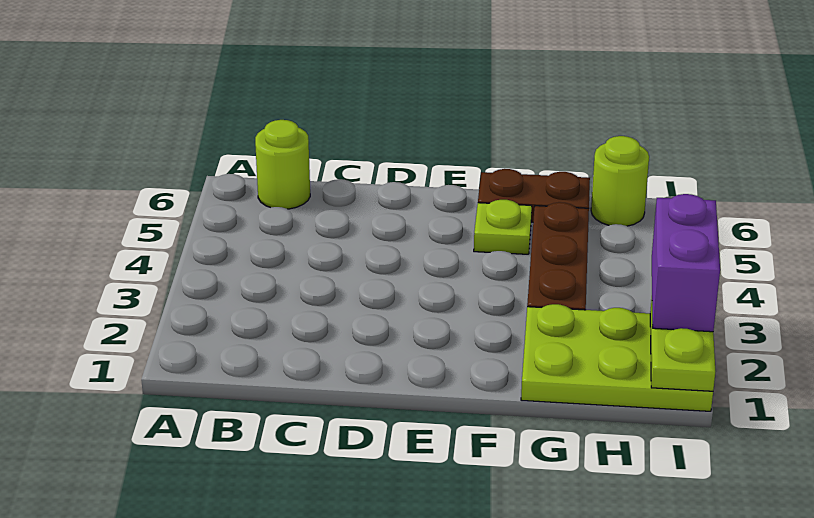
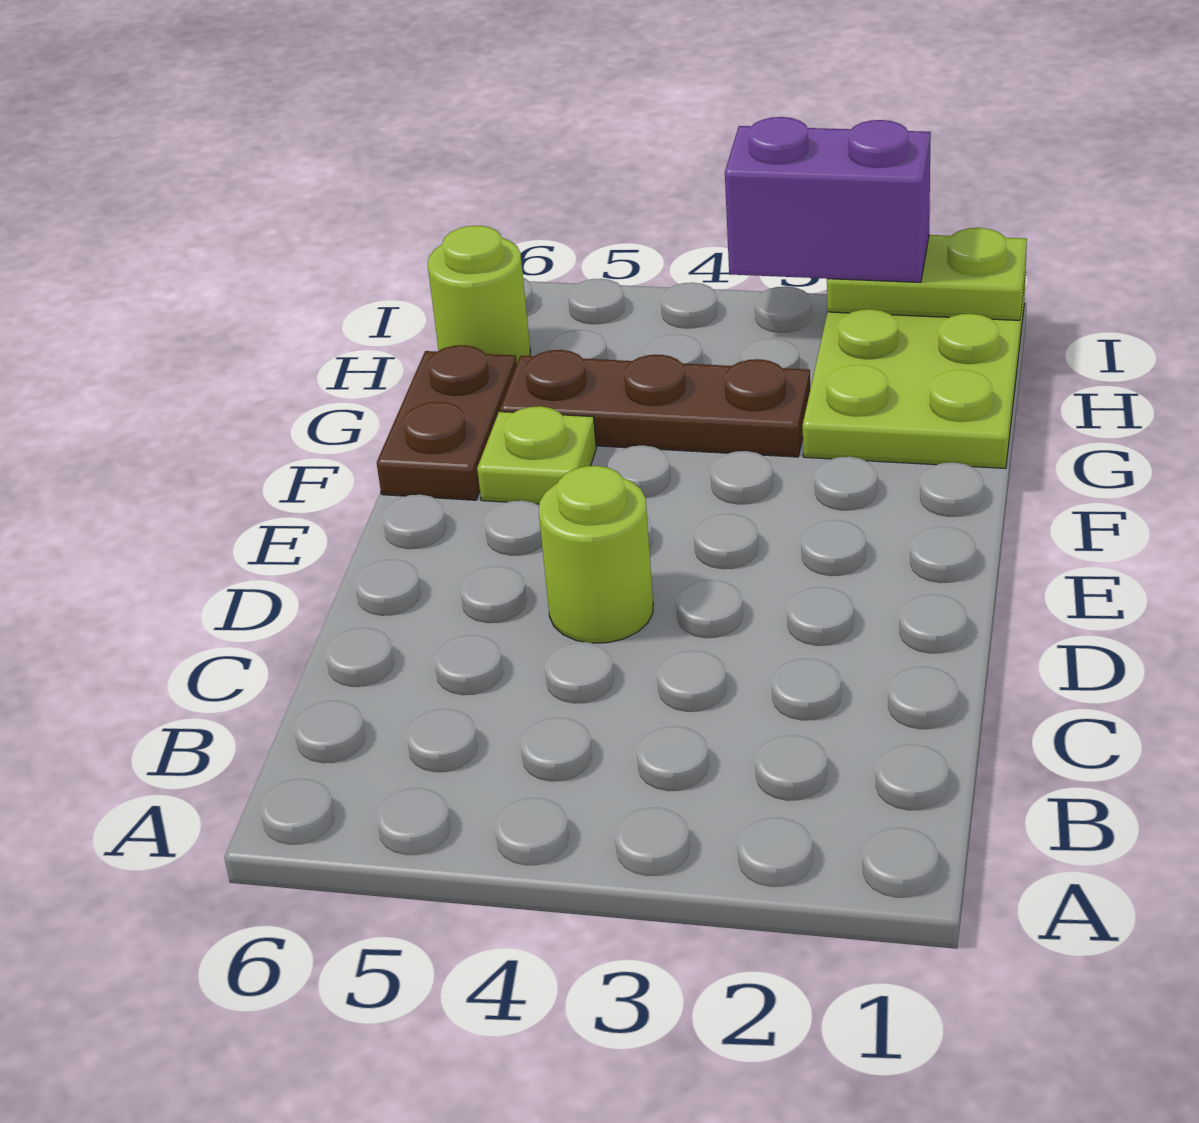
lime 1x1 round brick [255,120,310,209] -> lime 1x1 round brick moved to [539,466,653,643]

